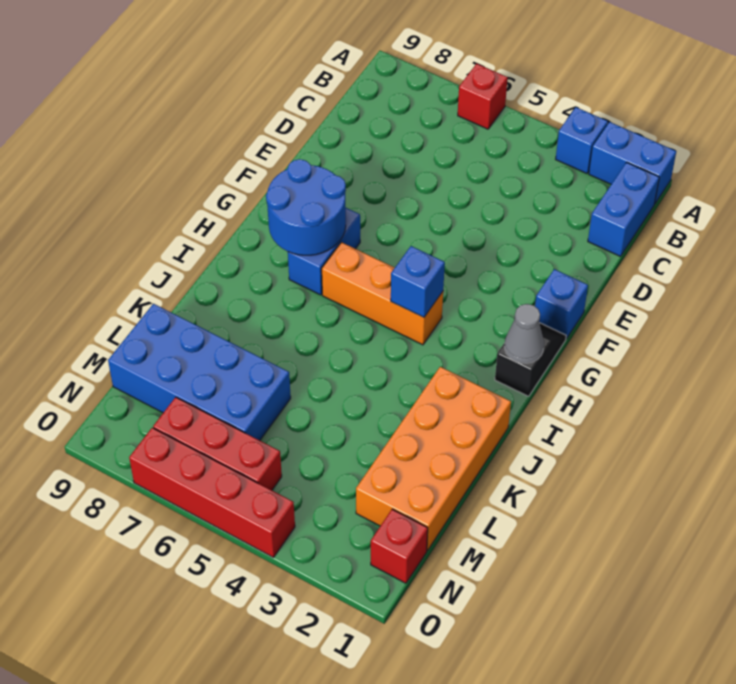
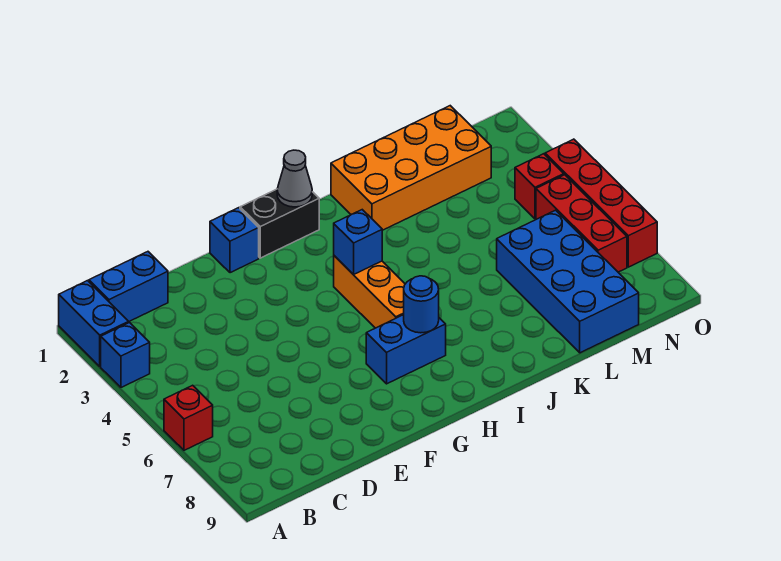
black 1x2 slope [495,323,566,396] -> black 1x2 brick [240,189,319,258]
blue 2x2 round brick [266,159,346,255] -> blue 1x1 round brick [404,276,439,333]
red 1x1 brick [371,509,428,583] -> red 1x1 brick moved to [515,154,564,219]

